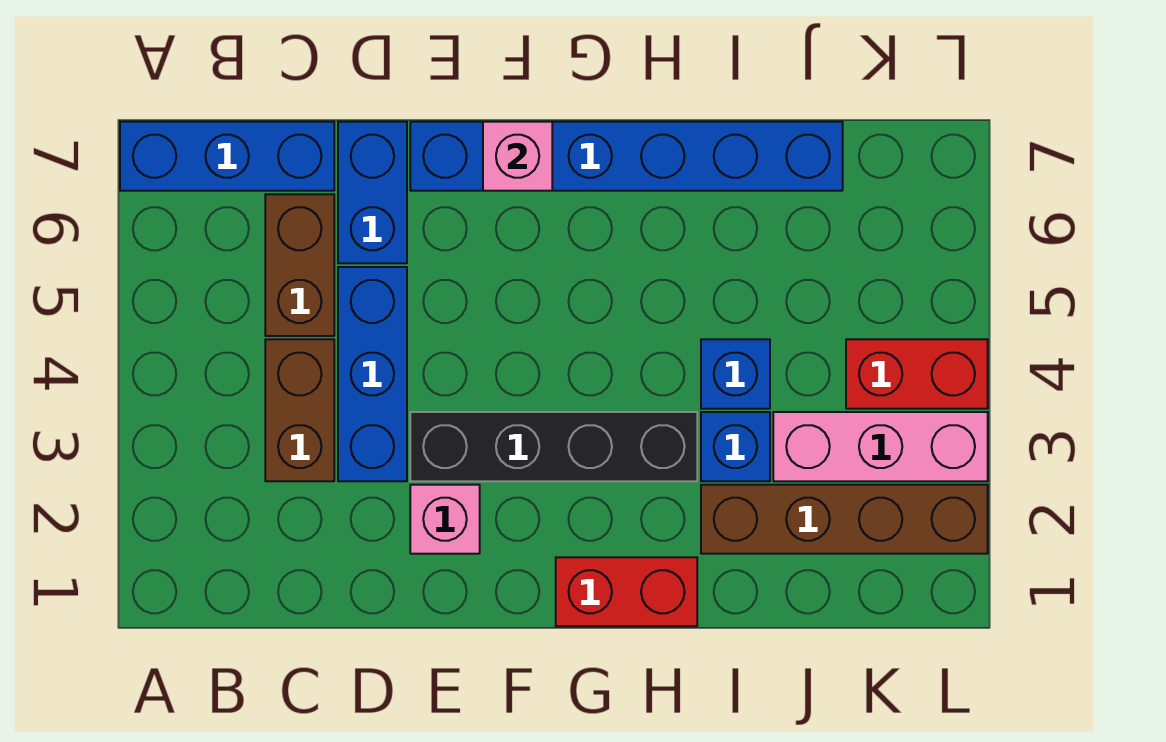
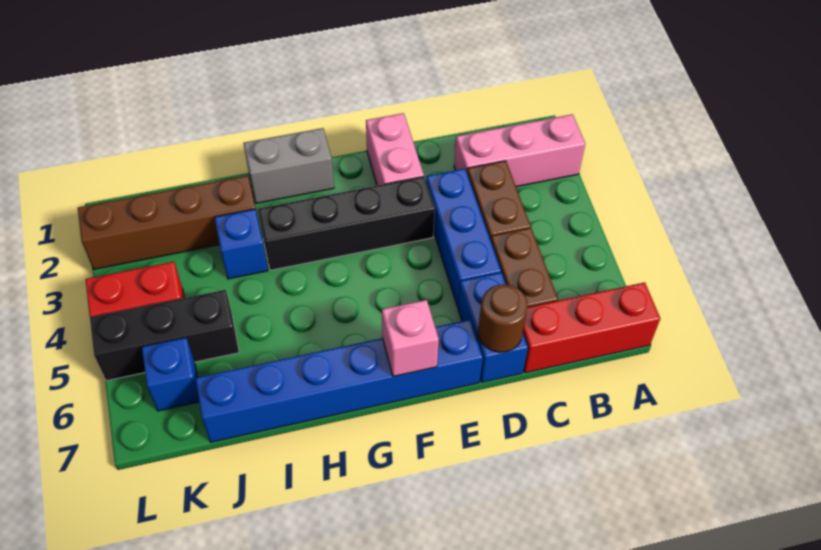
blue 1x3 brick [120,122,334,191] -> red 1x3 brick [523,282,660,373]
none -> brown 1x1 round brick [478,284,528,352]
pink 1x1 brick [410,485,480,554] -> pink 1x2 brick [366,113,424,185]
red 1x2 brick [556,557,697,626] -> grey 1x2 brick [244,128,334,203]
blue 1x1 brick [701,339,770,409] -> blue 1x1 brick moved to [142,338,199,411]
pink 1x3 brick [773,412,988,481] -> pink 1x3 brick moved to [454,114,585,187]
none -> black 1x3 brick [90,290,239,381]

